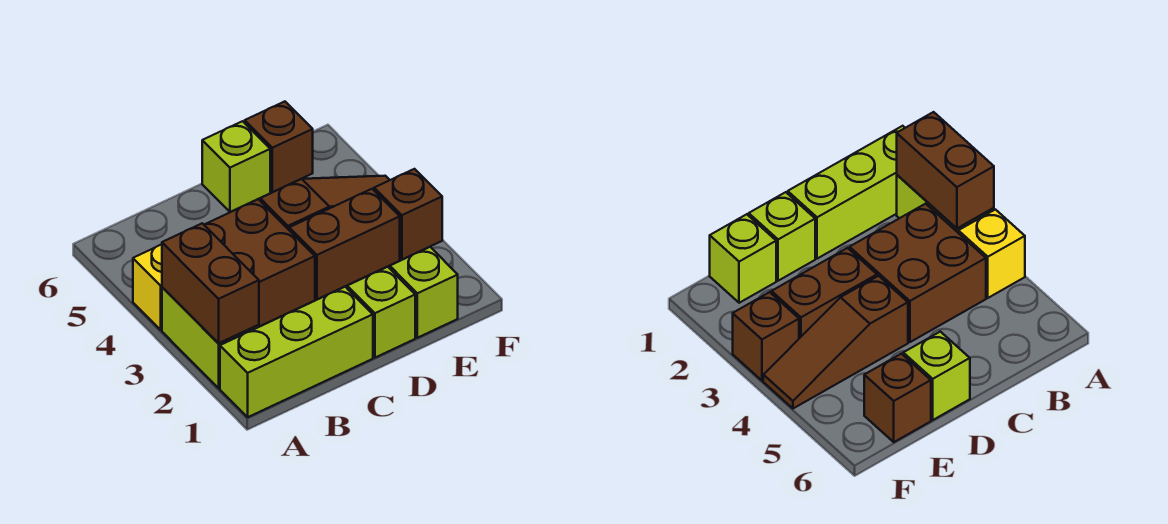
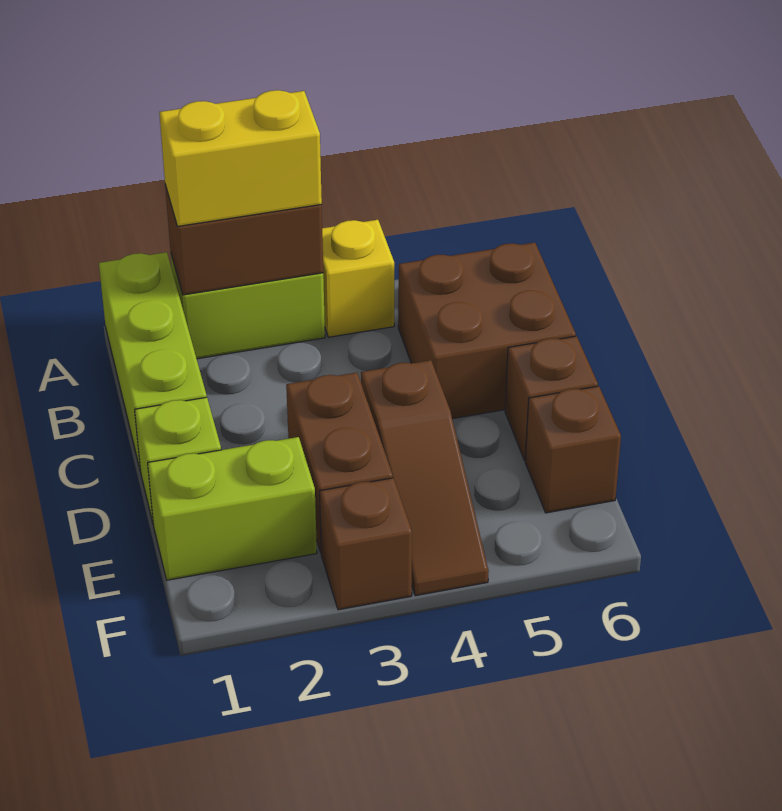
none -> yellow 1x2 brick [159,90,322,227]
brown 2x2 brick [205,199,315,327] -> brown 2x2 brick moved to [398,242,576,419]
lime 1x1 brick [202,121,270,212] -> brown 1x1 brick [505,336,598,460]
lime 1x1 brick [390,247,458,338] -> lime 1x2 brick [148,437,317,580]

